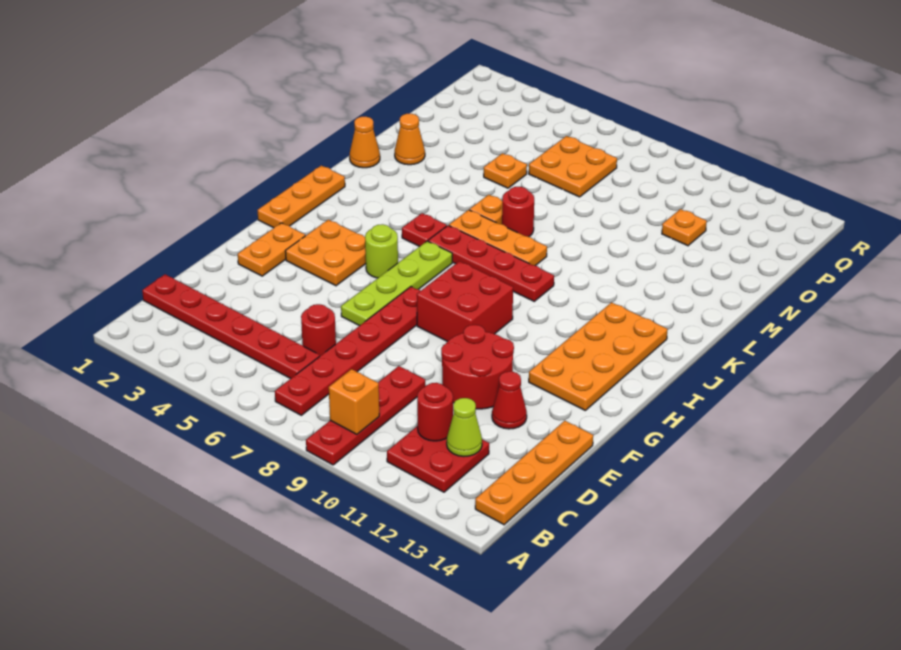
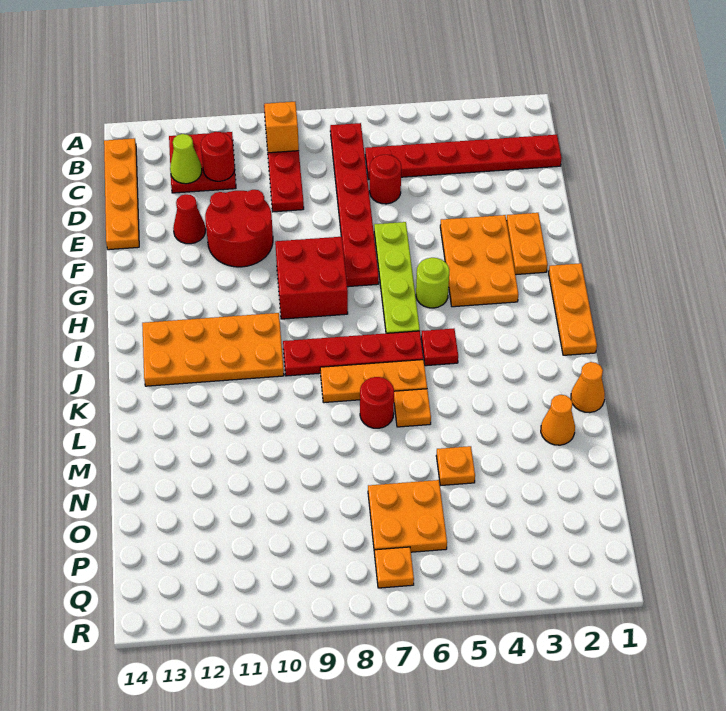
orange 2x2 plate [286,220,366,286] -> orange 2x3 plate [440,215,518,307]
orange 2x4 plate [529,303,667,410] -> orange 2x4 plate turned to [142,313,284,386]
orange 1x1 plate [662,209,707,246] -> orange 1x1 plate moved to [375,547,414,588]

